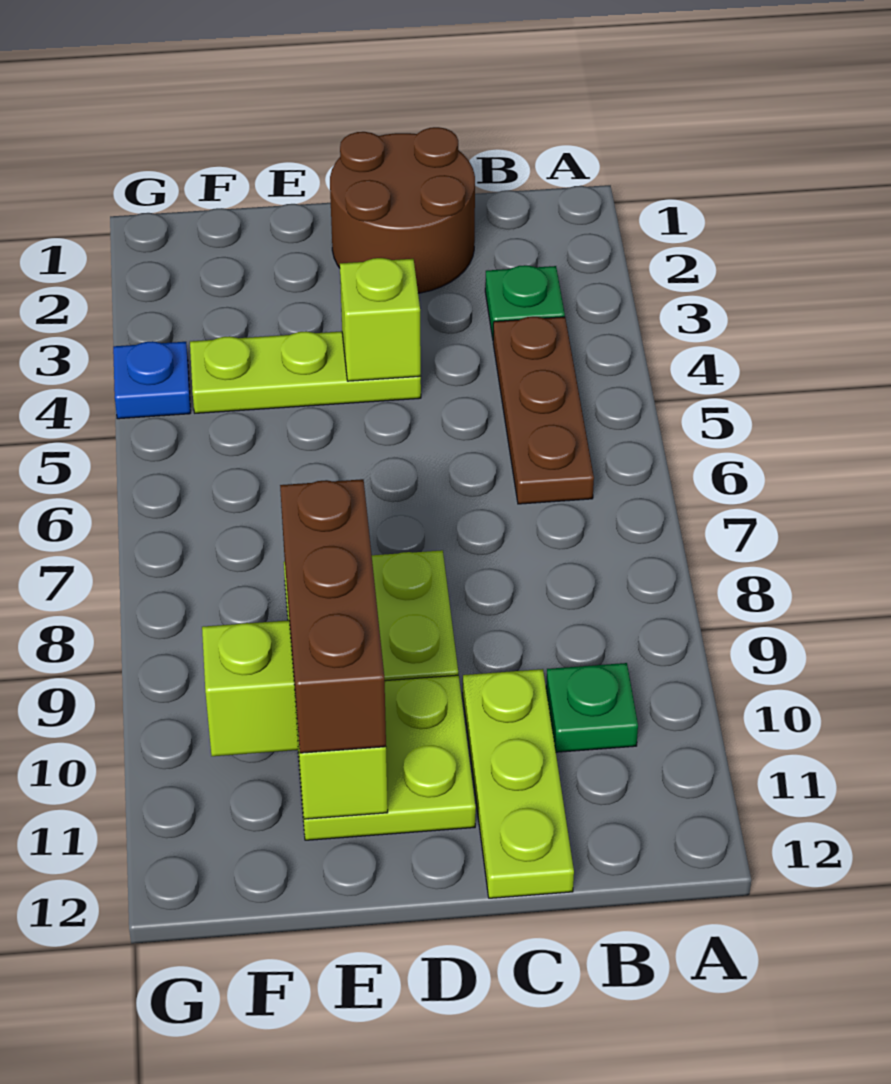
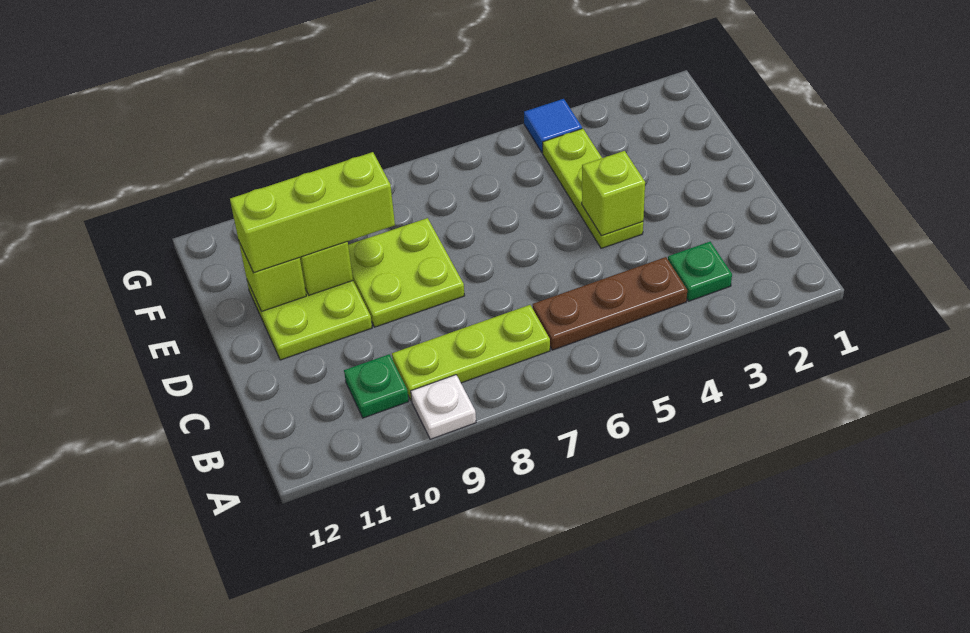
none -> white 1x1 plate [411,375,476,439]
brown 2x2 round brick [330,127,475,293] -> none
lime 1x3 plate [463,669,574,898] -> lime 1x3 plate moved to [392,305,550,401]
brown 1x3 brick [280,479,386,753] -> lime 1x3 brick [230,152,395,273]
blue 1x1 plate [113,341,191,419] -> blue 1x1 tile [524,99,582,153]

